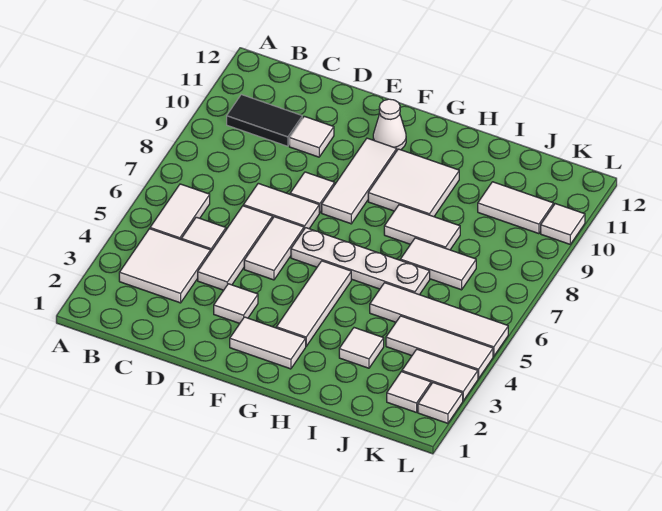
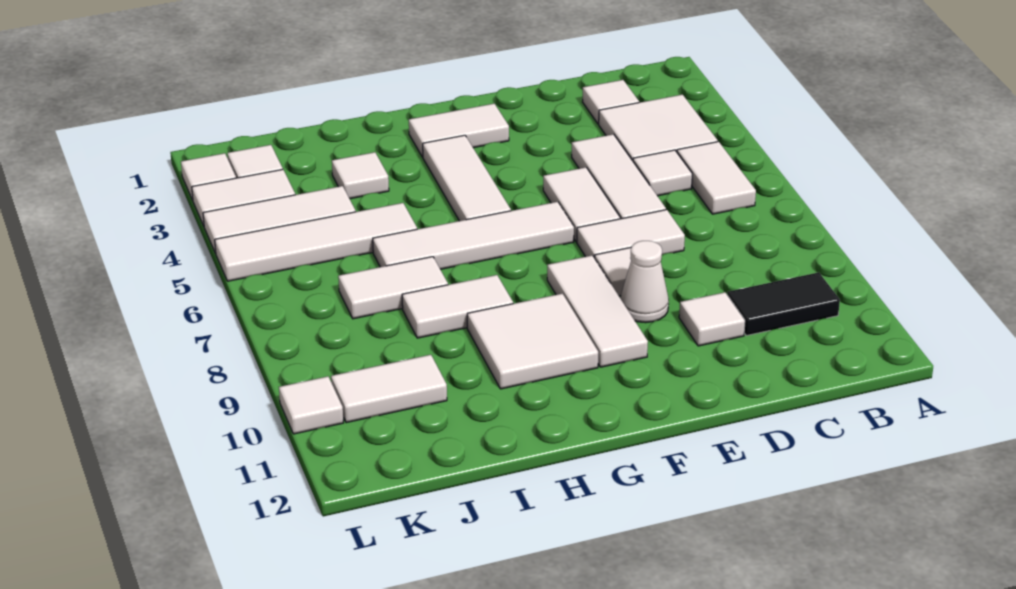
white 1x1 tile [214,284,258,323] -> white 1x1 tile moved to [583,80,639,124]
white 1x4 plate [291,228,430,295] -> white 1x4 tile [373,202,574,269]
white 1x1 cone [373,99,406,150] -> white 1x1 cone moved to [620,241,669,323]

